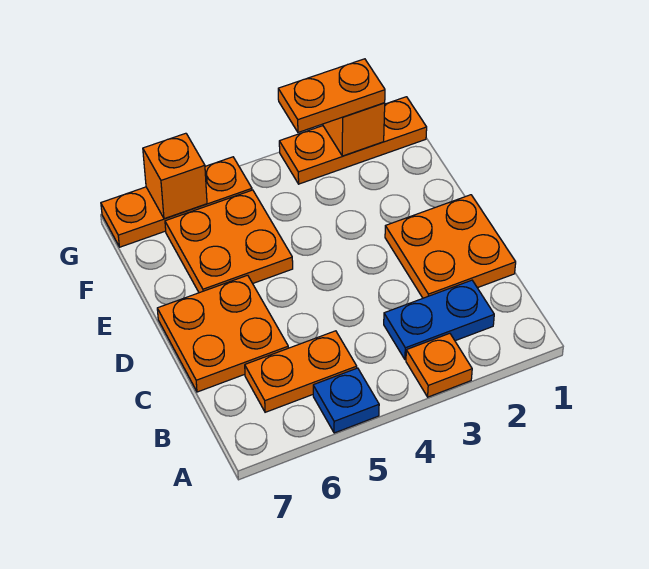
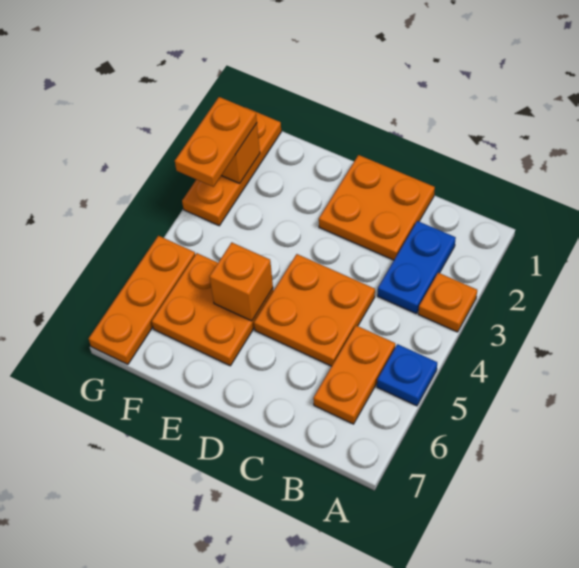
orange 2x2 plate [157,275,288,392] -> orange 2x2 plate moved to [254,254,375,366]
orange 1x1 brick [143,133,207,219] -> orange 1x1 brick moved to [209,242,273,321]

